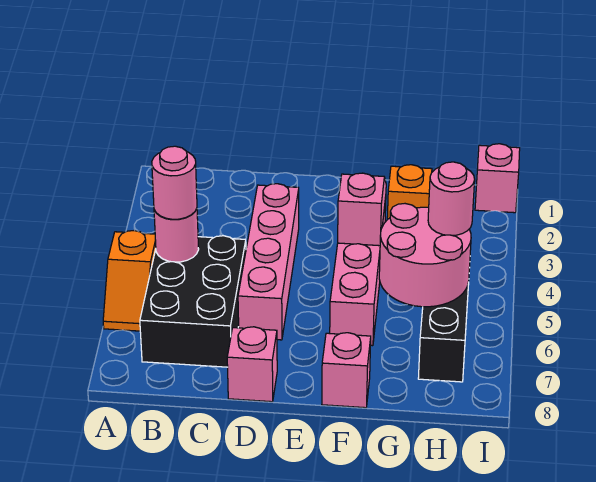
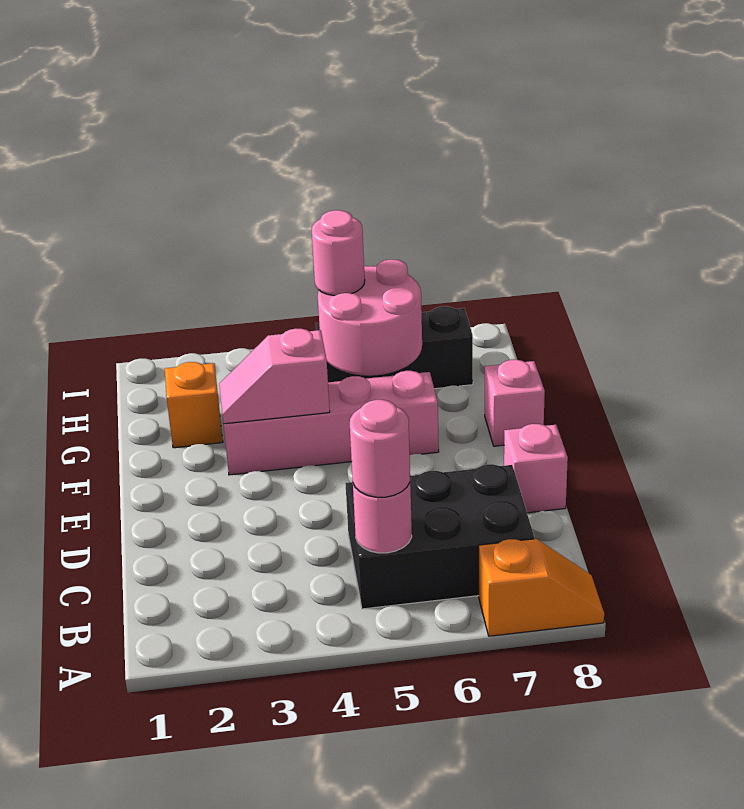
orange 1x2 slope [103,230,156,331] -> orange 1x2 slope moved to [479,539,604,636]
pink 1x4 brick [238,184,299,340] -> none
pink 1x1 brick [475,144,520,213] -> none

